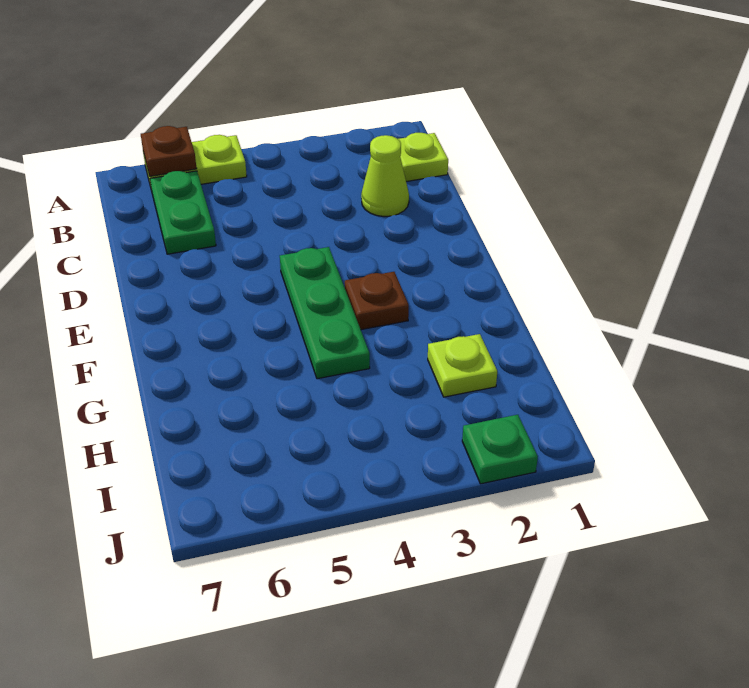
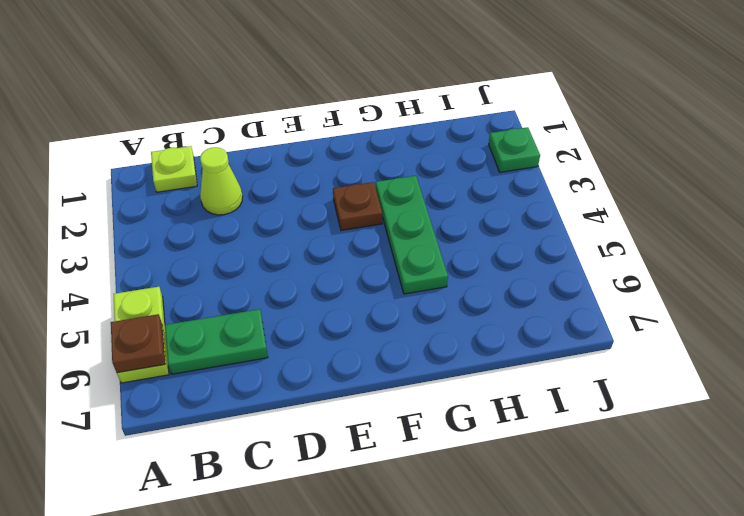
green 1x3 plate [280,247,370,379] -> green 1x3 plate turned to [376,176,448,294]
lime 1x1 plate [428,334,497,397] -> none

